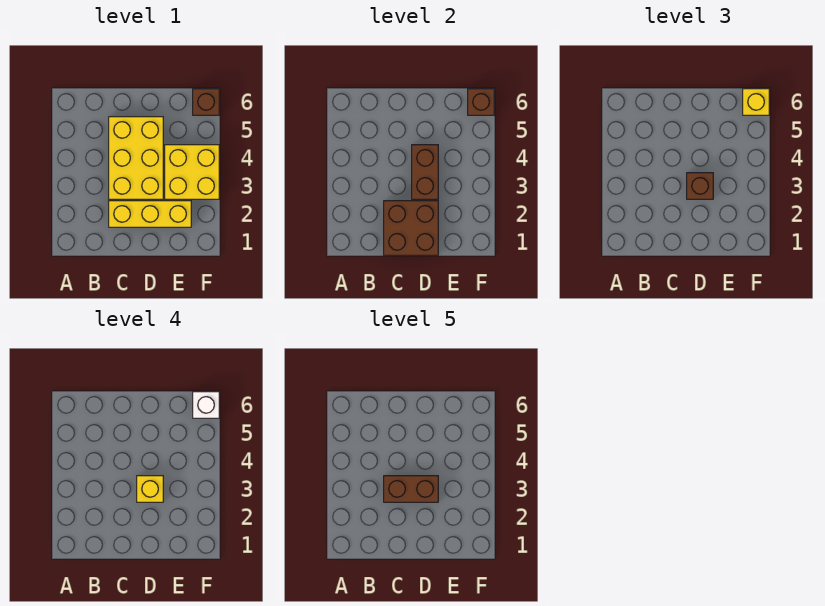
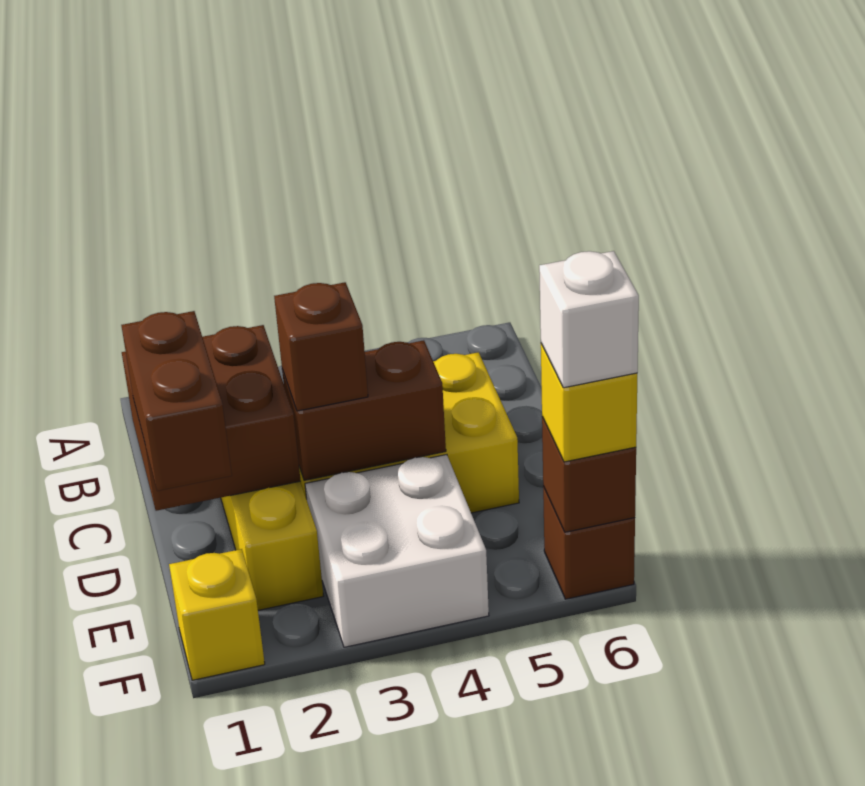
brown 1x2 brick [384,476,438,502] -> brown 1x2 brick moved to [121,311,232,491]
yellow 1x1 brick [137,476,163,502] -> yellow 1x1 brick moved to [169,549,265,680]
yellow 2x2 brick [165,145,219,199] -> white 2x2 brick [305,455,489,647]

